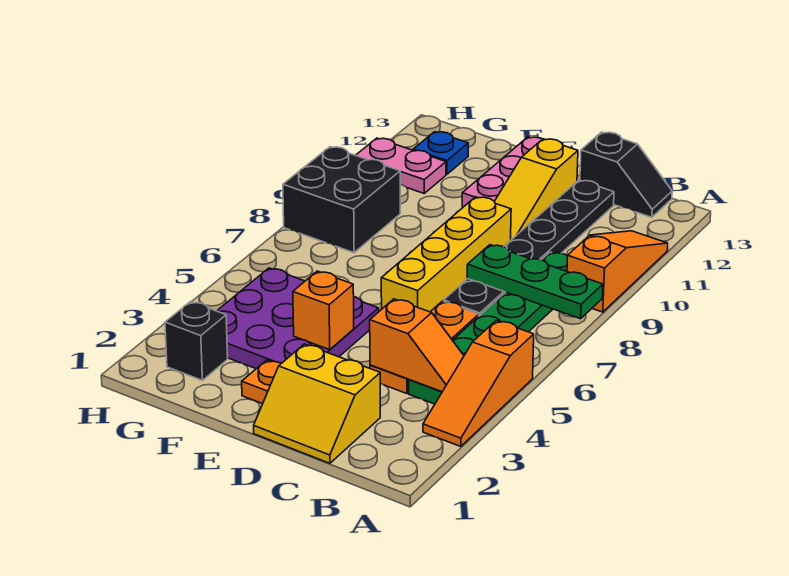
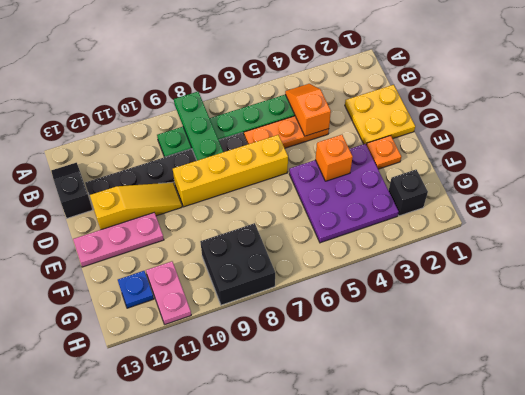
orange 1x3 slope [423,321,534,447] -> none
orange 1x3 slope [567,231,668,312] -> none
yellow 2x2 slope [254,344,380,463] -> yellow 2x2 plate [345,85,415,145]

